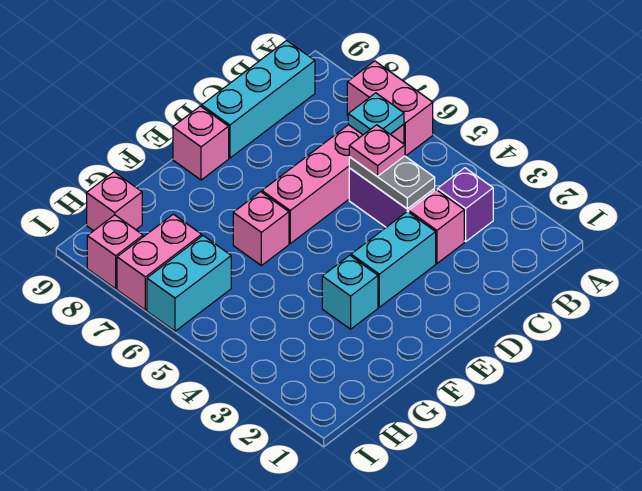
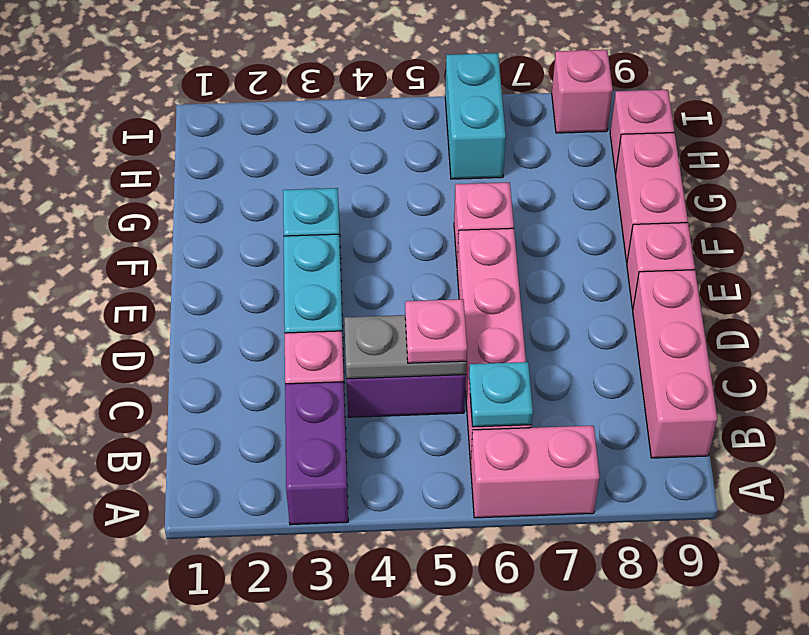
purple 1x1 brick [437,168,493,241] -> purple 1x2 brick [285,382,348,525]
cyan 1x3 brick [202,40,315,158] -> pink 1x3 brick [633,270,717,458]
pink 1x2 brick [117,214,202,310] -> pink 1x2 brick moved to [616,133,688,262]

